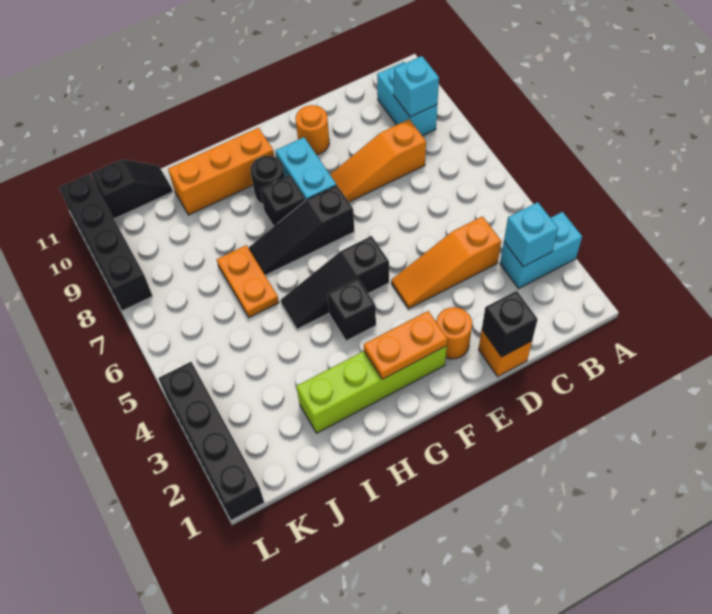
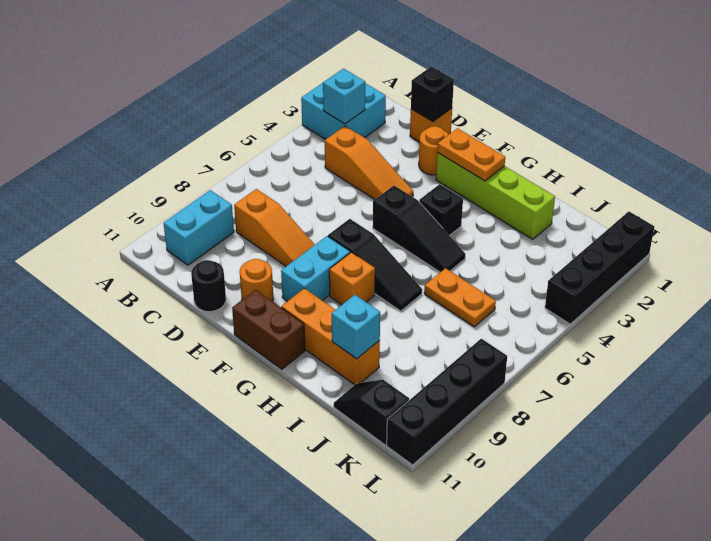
cyan 1x2 brick [500,212,582,289] -> cyan 2x2 brick [301,83,386,140]
cyan 1x1 brick [394,56,439,117] -> cyan 1x1 brick moved to [332,295,380,359]
none -> brown 1x2 brick [232,290,305,369]
black 1x1 brick [261,175,305,226] -> orange 1x1 brick [329,252,375,305]
black 1x1 round brick [251,156,285,204] -> black 1x1 round brick moved to [191,260,226,312]
orange 1x2 plate [217,245,279,318] -> orange 1x2 plate turned to [424,268,496,327]

